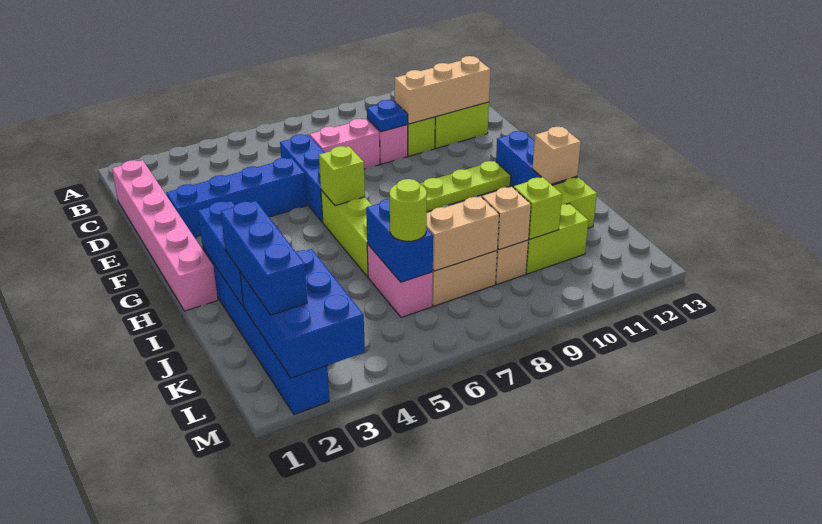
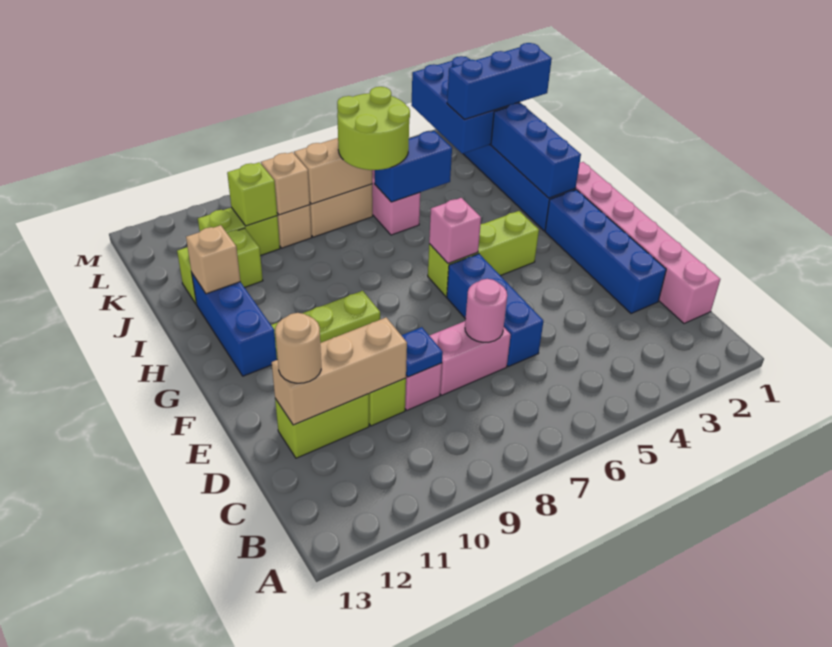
none -> pink 1x1 round brick [465,279,507,342]
none -> tan 1x1 round brick [275,313,321,383]
blue 1x4 brick [166,158,307,238] -> blue 1x4 brick turned to [545,190,666,314]
lime 1x3 brick [321,190,372,277] -> lime 1x3 brick turned to [428,211,539,297]
lime 1x1 brick [319,146,365,206] -> pink 1x1 brick [429,198,481,264]
blue 1x3 brick [221,201,307,315] -> blue 1x3 brick turned to [447,43,552,120]
blue 1x2 brick [366,199,433,282] -> blue 1x2 brick turned to [375,131,452,202]
lime 1x1 round brick [390,179,427,241] -> lime 2x2 round brick [337,87,410,170]

